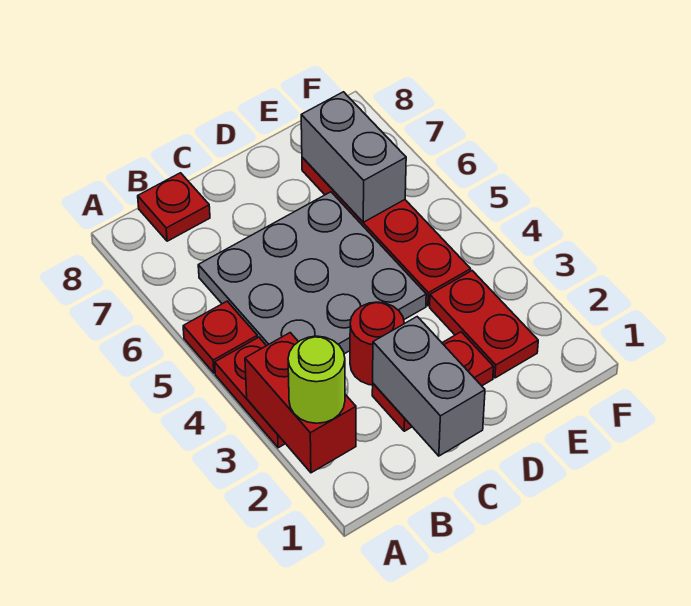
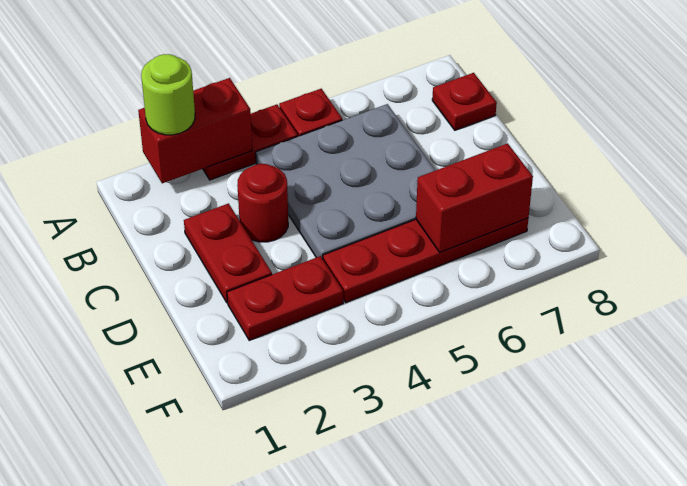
grey 1x2 brick [373,317,485,456] -> none
grey 1x2 brick [301,92,406,222] -> red 1x2 brick [416,143,533,252]

